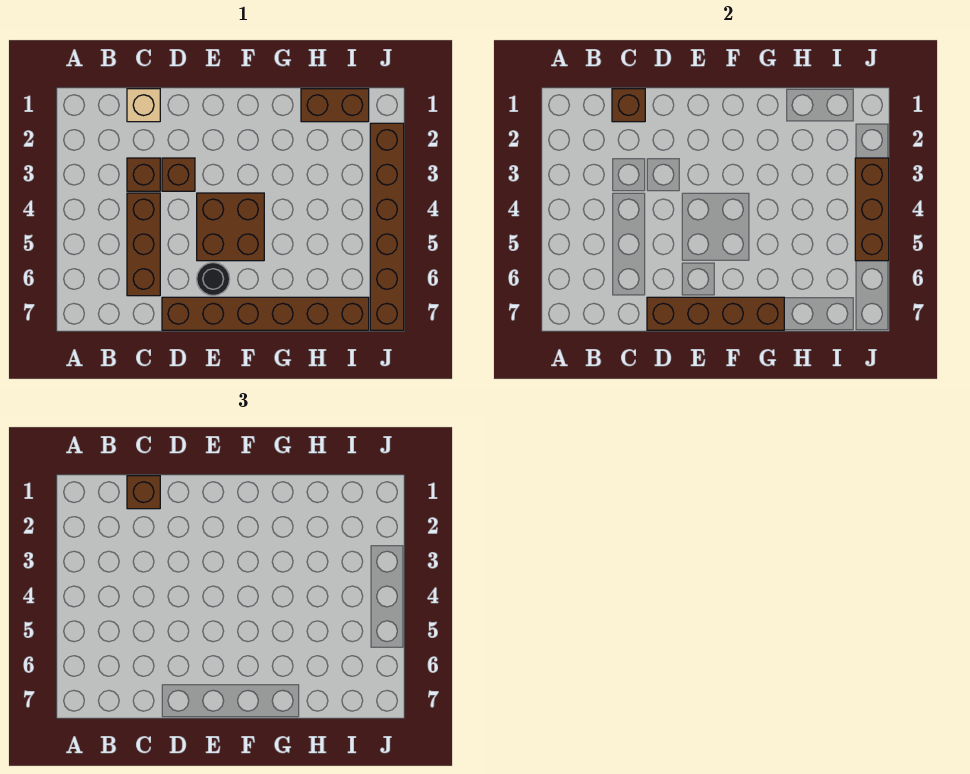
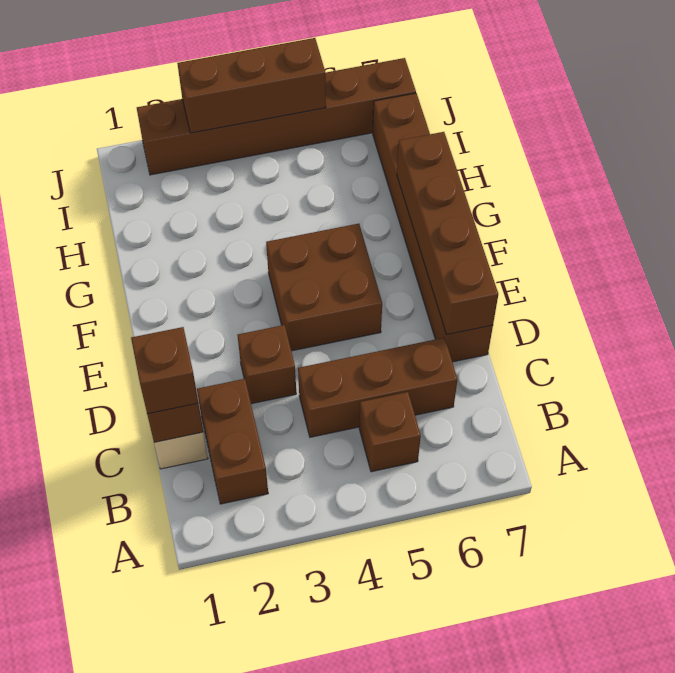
brown 1x1 brick [127,158,160,191] -> brown 1x1 brick moved to [359,392,421,472]
black 1x1 round brick [197,263,230,296] -> none
brown 1x2 brick [301,89,369,122] -> brown 1x2 brick moved to [197,379,268,504]

